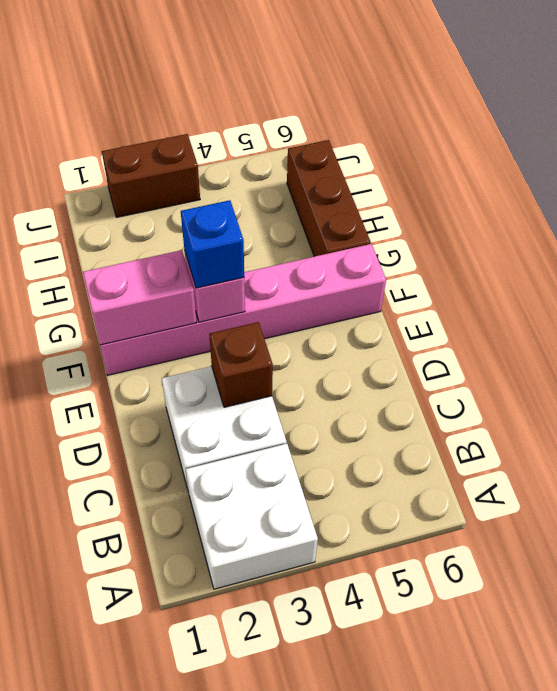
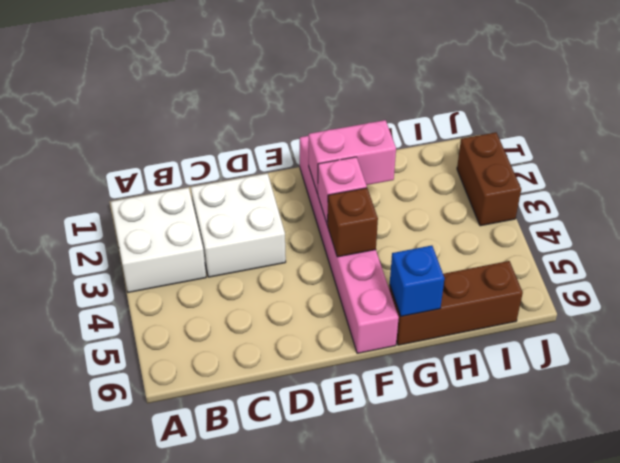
brown 1x1 brick [209,322,273,407] -> brown 1x1 brick moved to [328,188,378,257]
pink 1x2 brick [83,250,197,345] -> pink 1x2 brick turned to [309,120,396,194]
blue 1x1 brick [181,200,244,288] -> blue 1x1 brick moved to [390,246,444,316]

